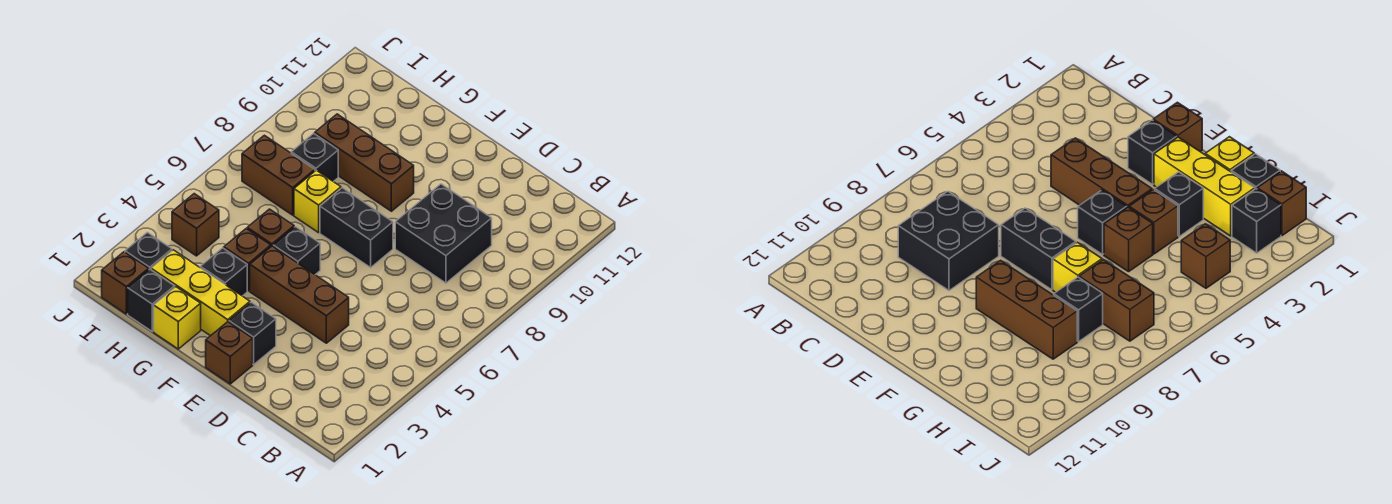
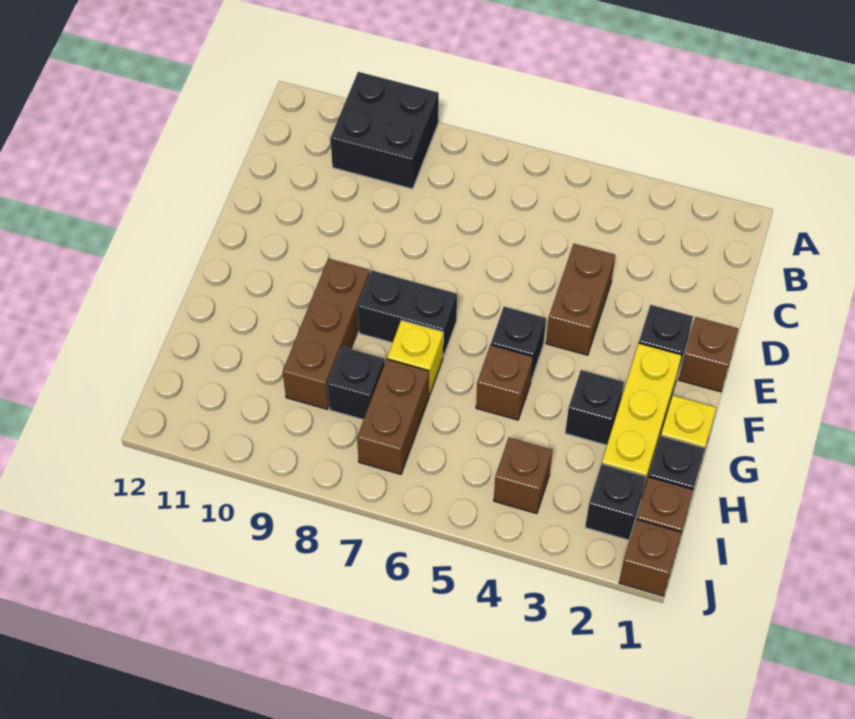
black 2x2 brick [395,184,492,283] -> black 2x2 brick moved to [330,72,439,189]
brown 1x3 brick [250,246,349,343] -> brown 1x2 brick [546,244,615,355]
black 1x2 brick [320,188,393,267] -> black 1x2 brick turned to [358,270,457,357]
brown 1x1 brick [224,229,271,291] -> brown 1x1 brick moved to [619,519,681,596]

